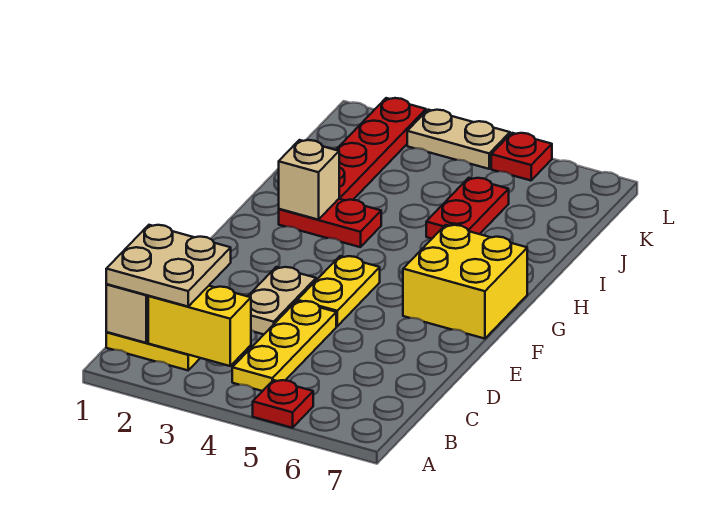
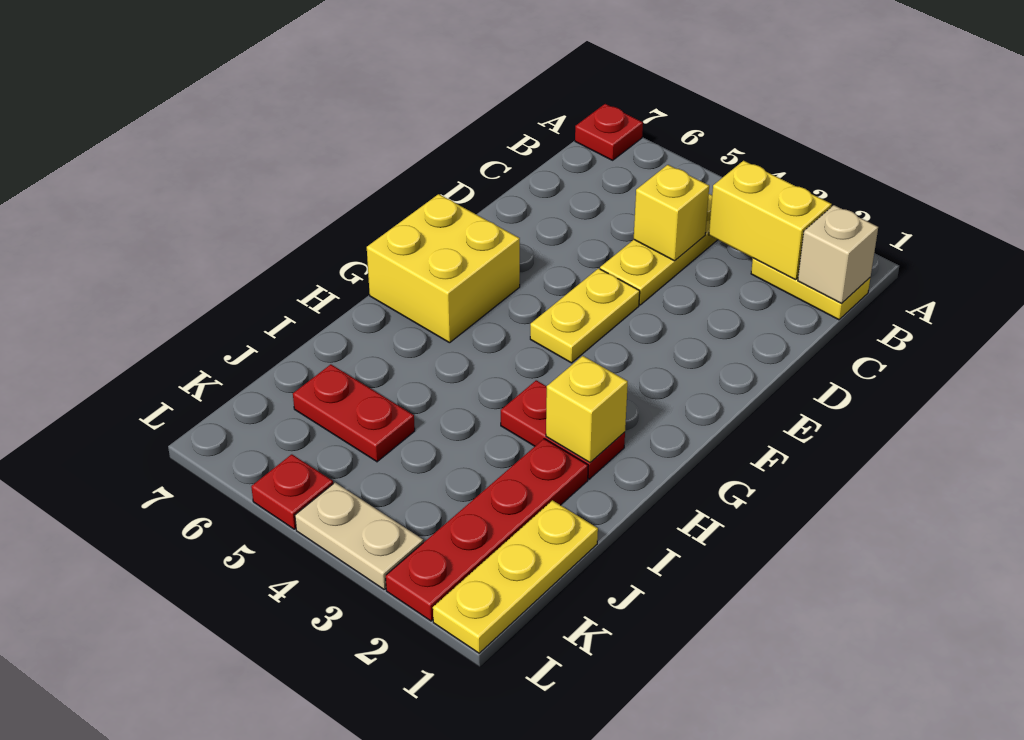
red 1x1 plate [253,380,313,428] -> red 1x1 plate moved to [575,104,643,160]
tan 2x2 plate [106,225,231,306] -> none
none -> yellow 1x1 brick [634,165,709,261]
tan 1x2 plate [248,267,316,334] -> none
tan 1x1 brick [279,140,339,220] -> yellow 1x1 brick [546,356,628,462]
red 1x2 plate [426,178,509,239] -> red 1x2 plate turned to [293,364,415,462]
none -> yellow 1x3 plate [433,500,598,653]

